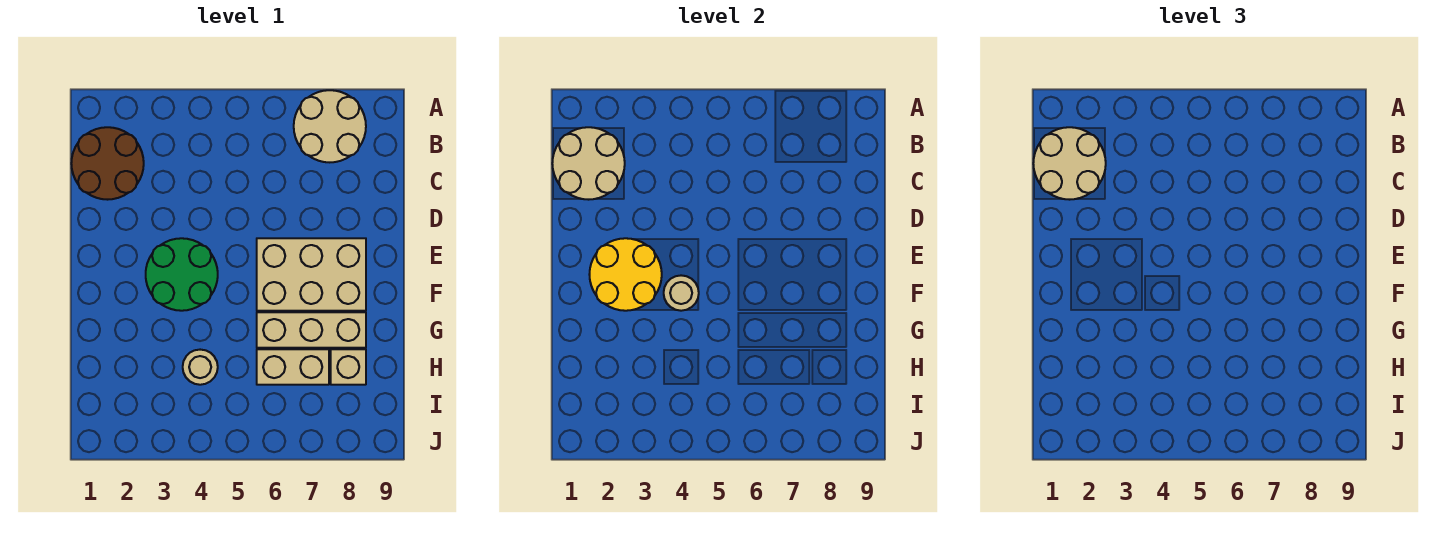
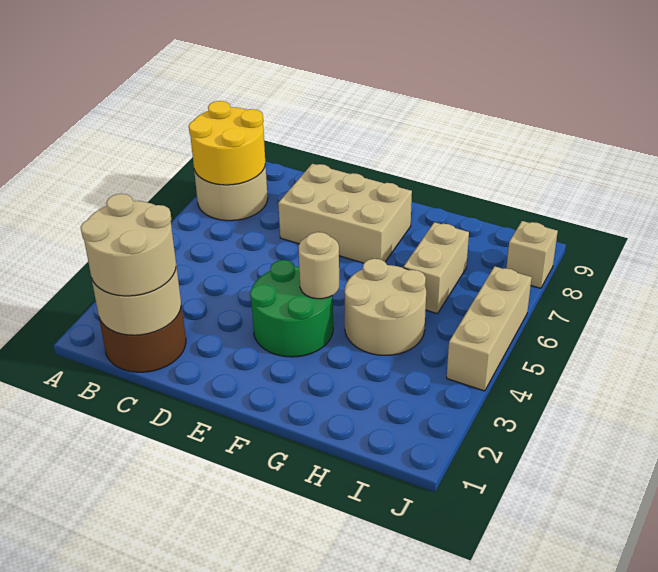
yellow 2x2 round brick [589,238,662,311] -> yellow 2x2 round brick moved to [189,101,265,185]
tan 2x3 brick [257,238,366,311] -> tan 2x3 brick turned to [278,164,412,263]
tan 1x3 brick [257,312,366,348] -> tan 1x3 brick moved to [447,266,532,391]
tan 1x1 round brick [183,350,218,385] -> tan 2x2 round brick [344,259,426,355]
tan 1x1 brick [331,349,366,385] -> tan 1x1 brick moved to [506,221,558,288]

